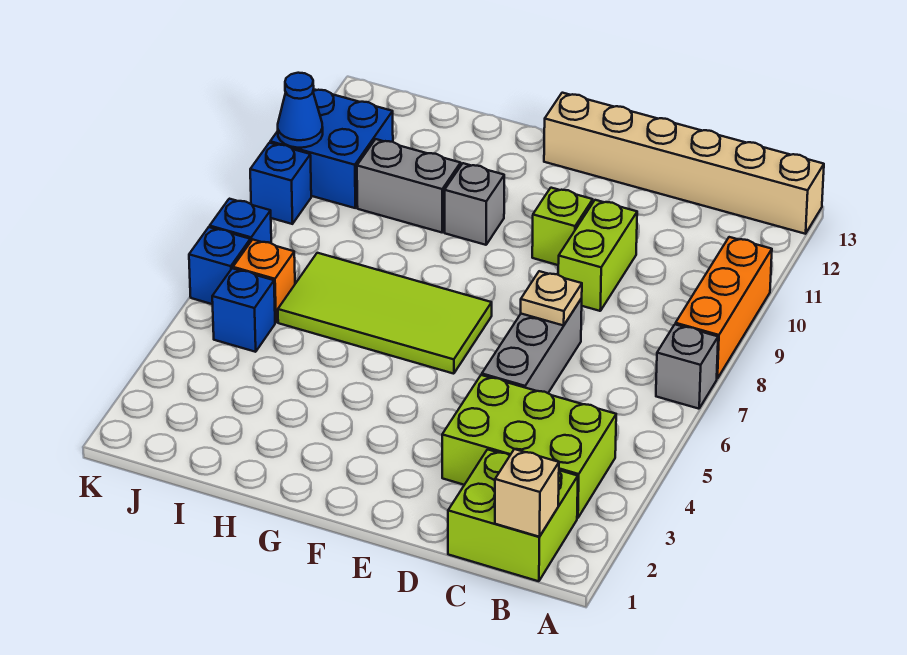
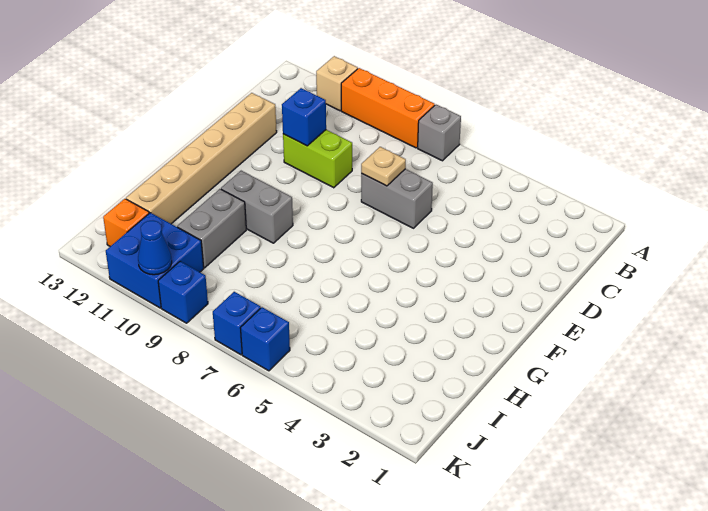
tan 1x6 brick [544,93,824,234] -> tan 1x6 brick moved to [126,93,277,224]
lime 2x2 brick [448,449,578,581] -> none
tan 1x1 brick [495,449,559,537] -> tan 1x1 brick moved to [316,56,358,111]
lime 2x3 brick [442,375,616,518] -> none
grey 1x3 brick [482,299,582,393] -> grey 1x2 brick [361,169,433,228]
lime 1x1 brick [532,188,593,265] -> none
lime 2x4 tile [278,253,492,374] -> none
grey 1x1 brick [445,163,504,245] -> grey 1x2 brick [221,171,293,243]
blue 1x1 brick [212,268,275,352] -> blue 1x1 brick moved to [282,88,326,146]
orange 1x1 brick [233,240,295,322] -> orange 1x1 brick moved to [103,199,149,246]

